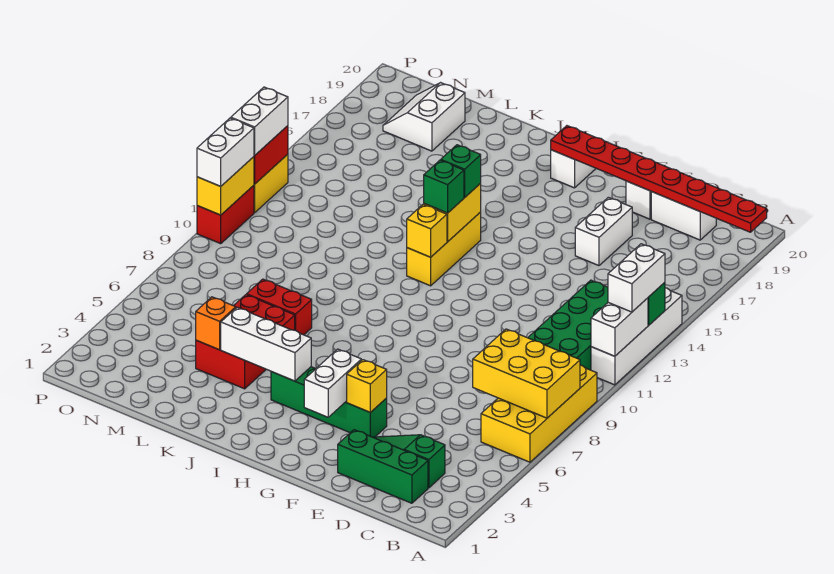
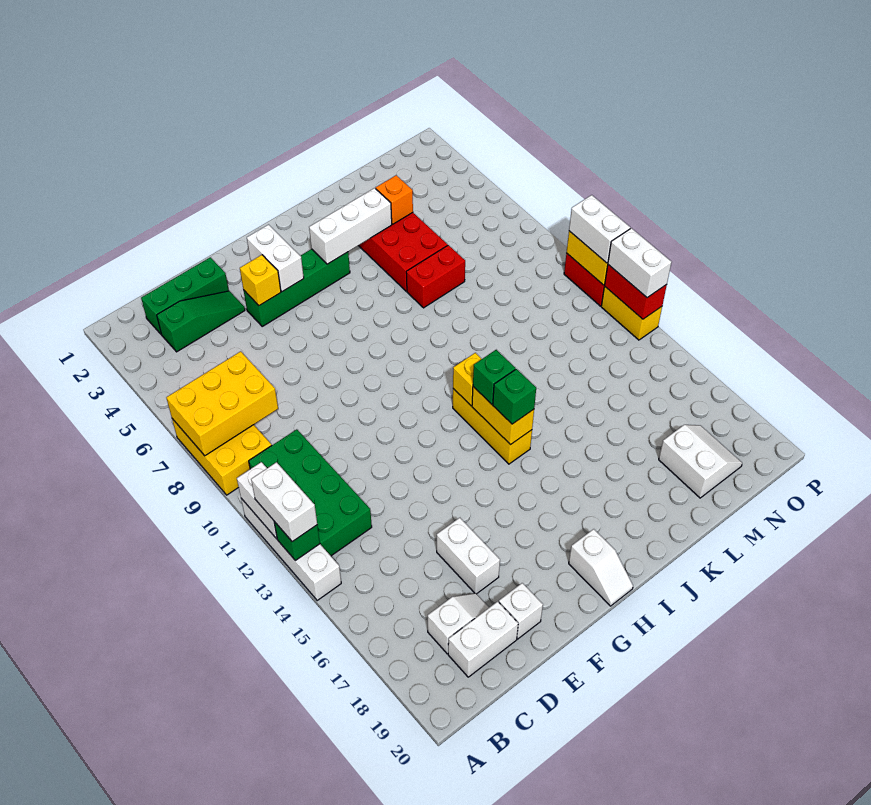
yellow 2x4 brick [481,365,597,462] -> yellow 2x3 brick [172,419,272,495]
red 1x8 plate [551,126,767,232] -> none
none -> white 1x2 slope [428,593,489,654]

